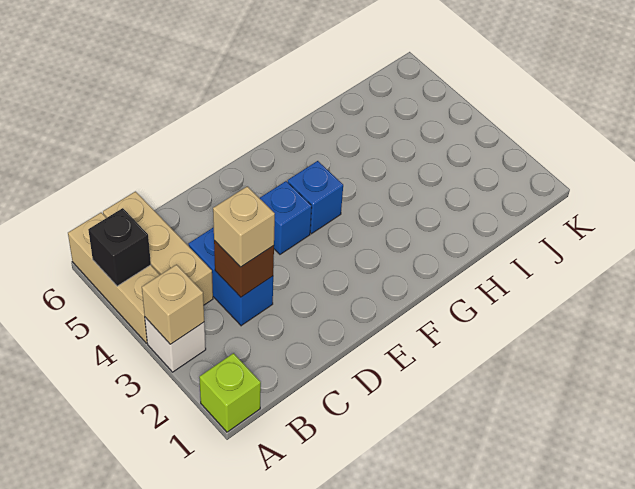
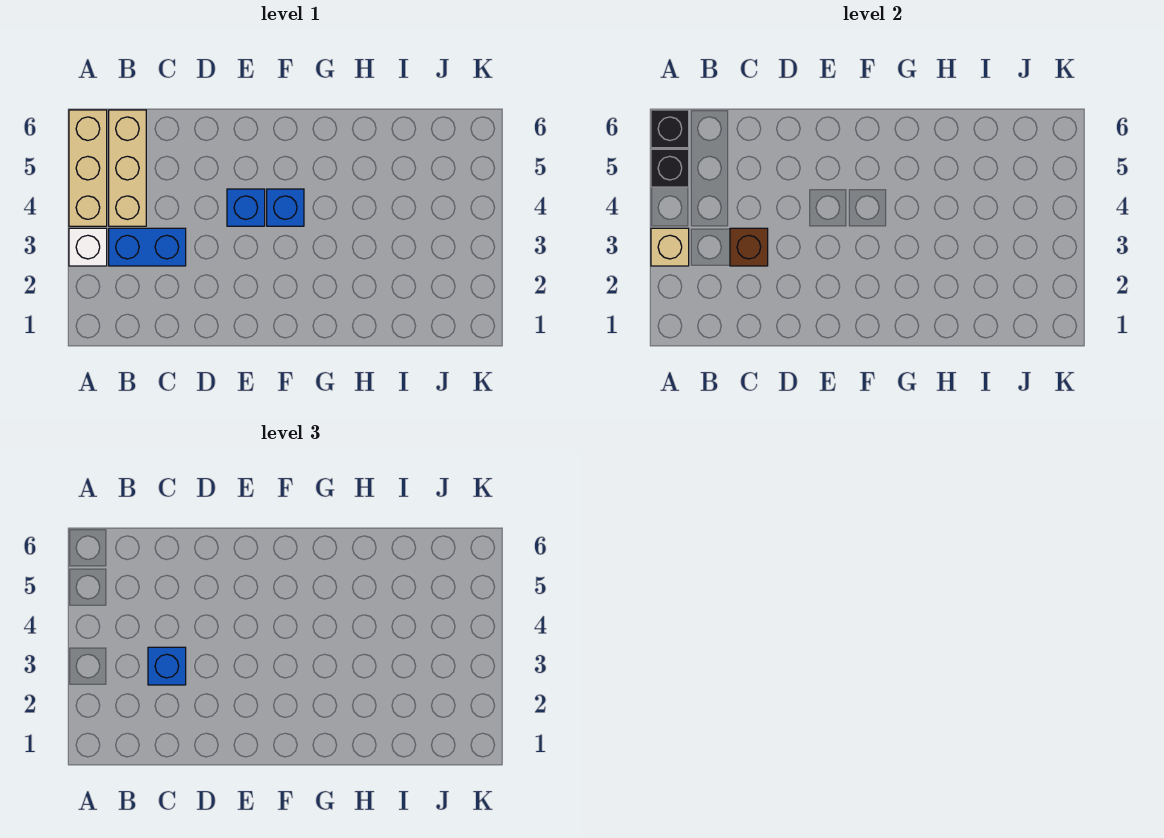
lime 1x1 brick [199,353,261,432] -> none
none -> black 1x1 brick [651,110,689,148]
blue 1x2 brick [189,227,273,326] -> blue 1x2 brick turned to [109,228,186,266]
tan 1x1 brick [213,186,275,267] -> blue 1x1 brick [148,647,186,685]

